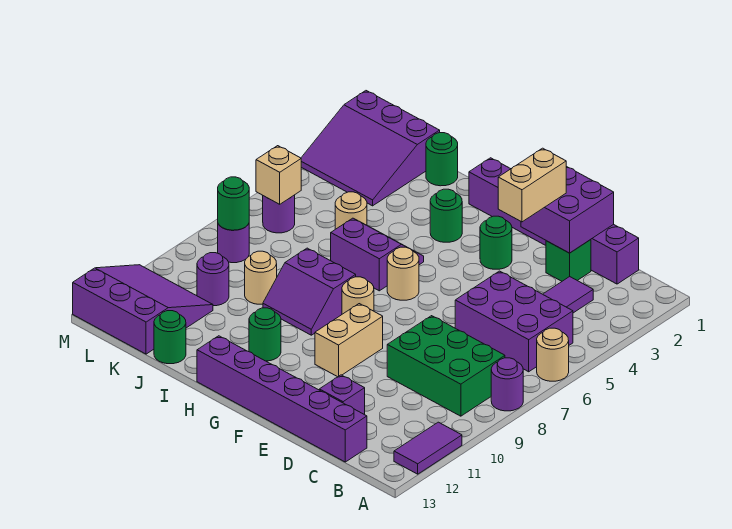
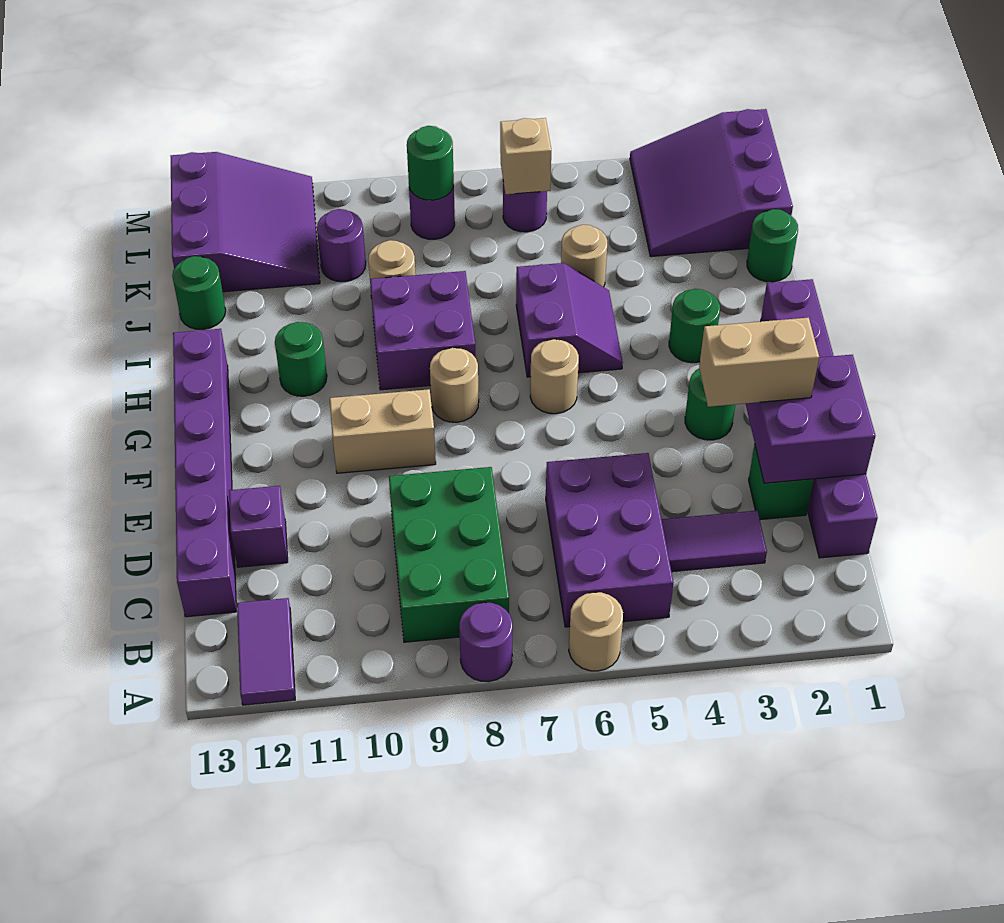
purple 1x2 tile [394,422,462,474] -> purple 1x2 tile turned to [237,598,295,705]
purple 2x2 slope [263,248,356,335] -> purple 2x2 brick [370,271,476,390]

